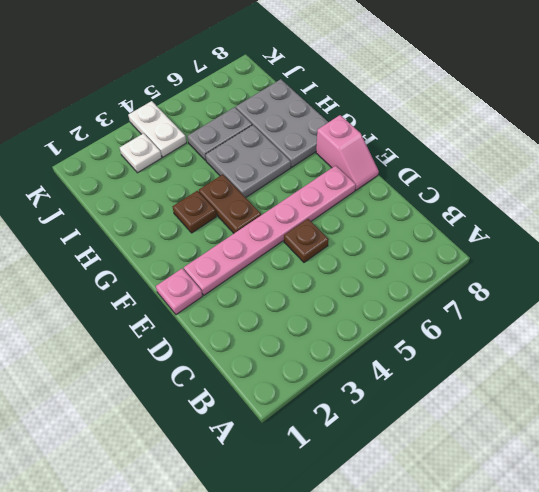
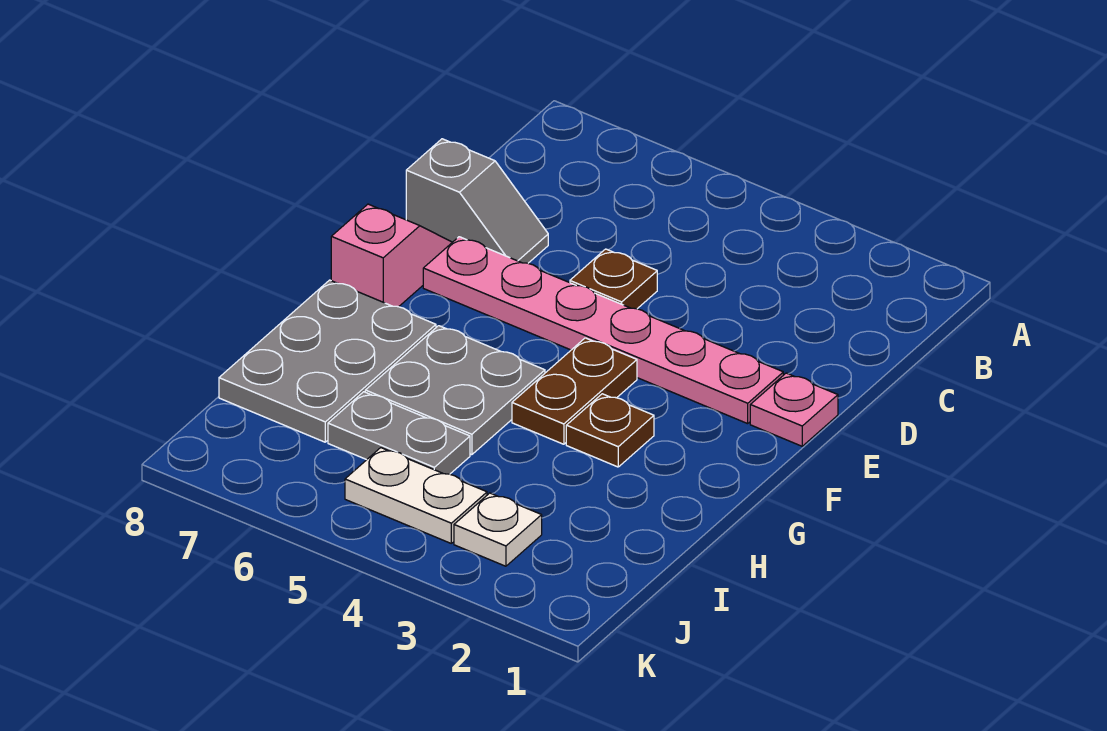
none -> grey 1x2 slope [406,139,548,263]
white 1x2 plate [128,101,186,157] -> white 1x2 plate turned to [345,448,487,543]

